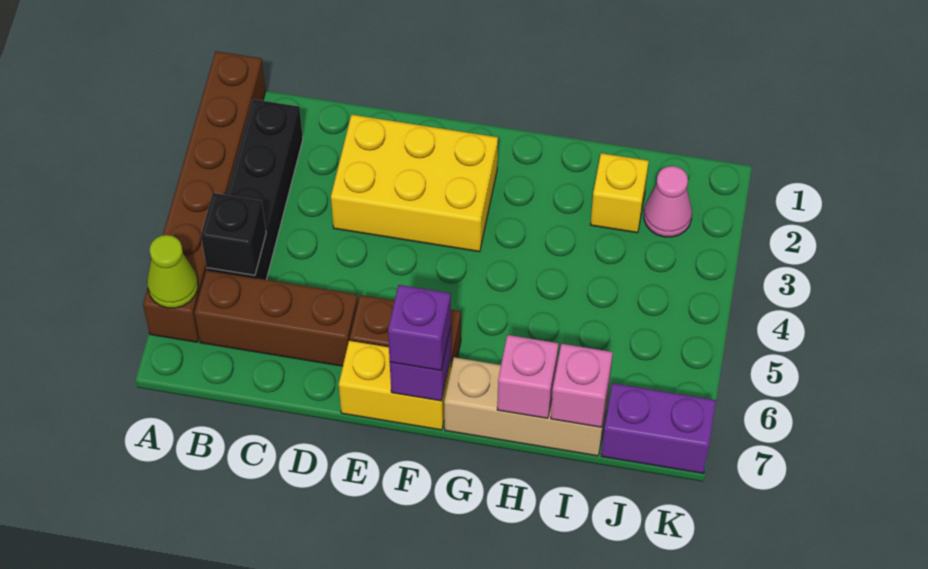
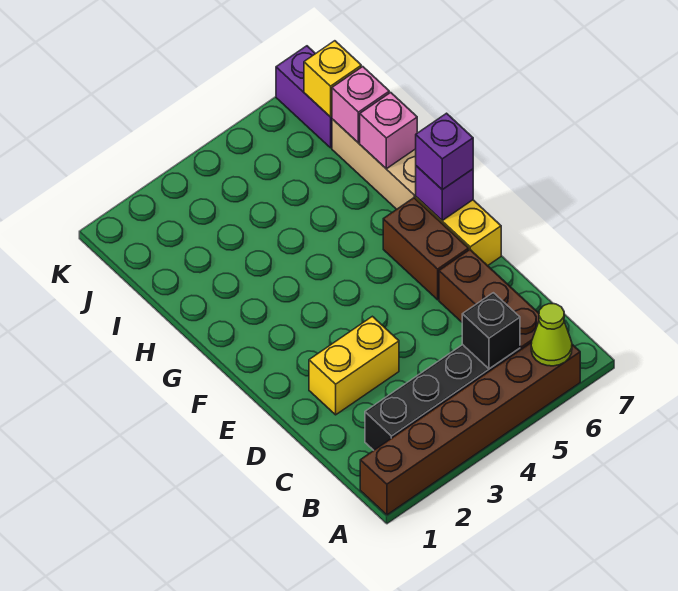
yellow 2x3 brick [331,115,498,252] -> yellow 1x2 brick [309,316,399,415]
yellow 1x1 brick [591,153,649,233] -> yellow 1x1 brick moved to [304,41,361,117]
pink 1x1 cone [644,166,692,237] -> none

